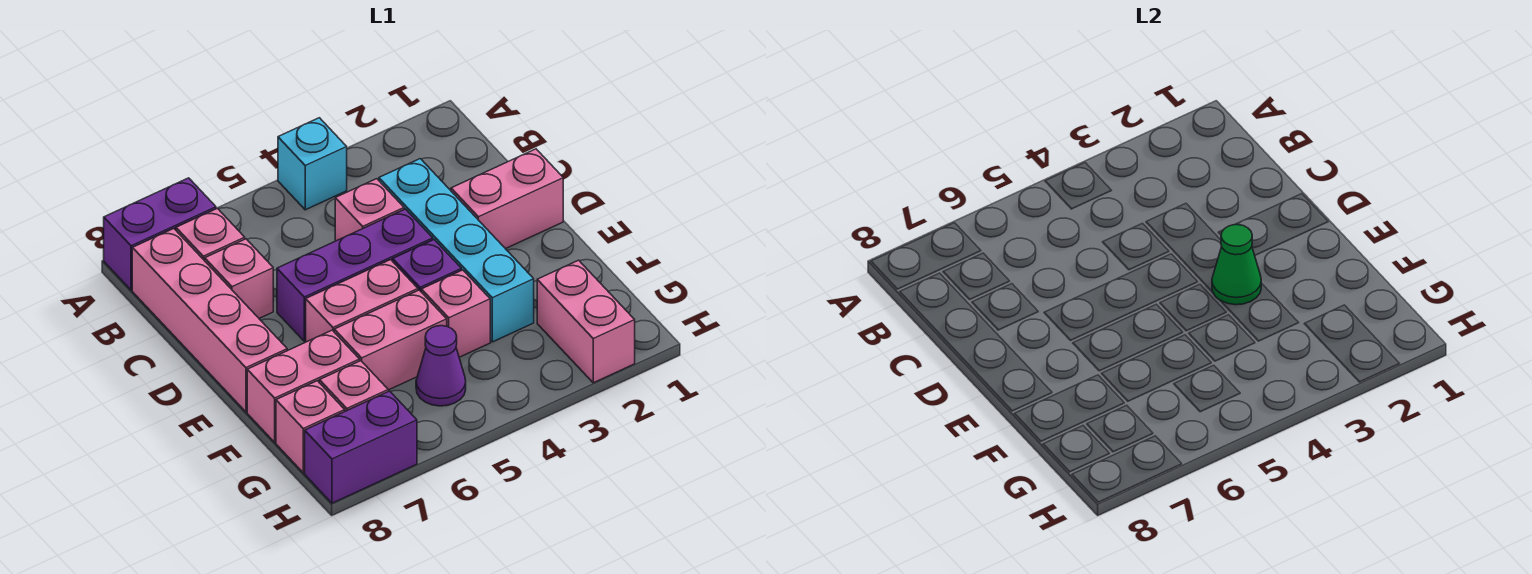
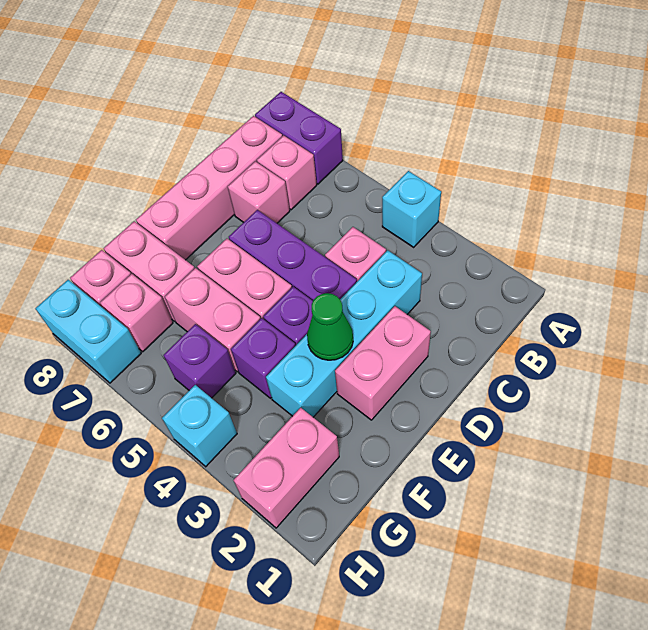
pink 1x2 brick [451,149,563,249] -> pink 1x2 brick turned to [335,306,431,420]
pink 1x1 brick [421,270,490,357] -> purple 1x1 brick [231,318,295,398]
purple 1x1 cone [416,326,466,406] -> purple 1x1 brick [164,324,236,398]
none -> cyan 1x1 brick [162,385,237,467]
purple 1x2 brick [305,391,417,503] -> cyan 1x2 brick [35,280,141,383]

